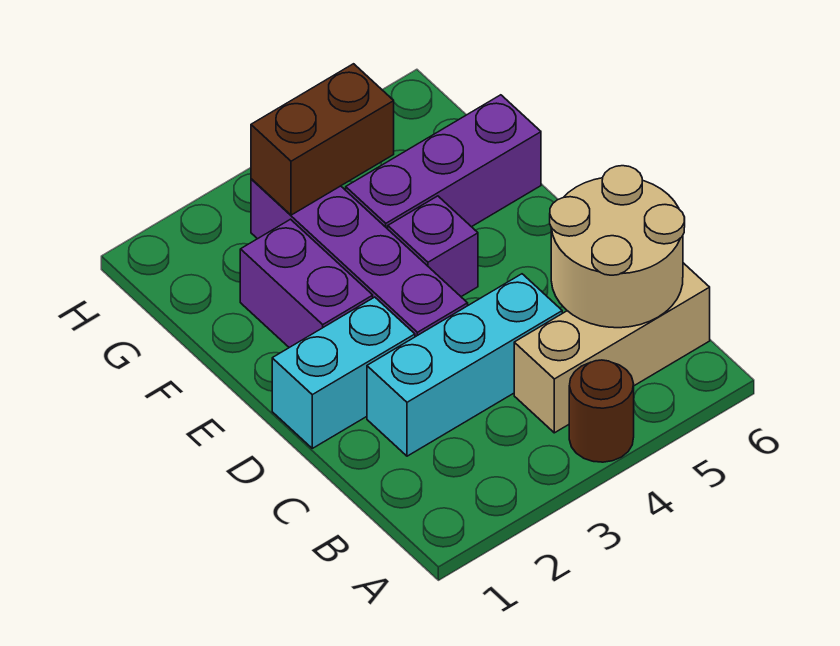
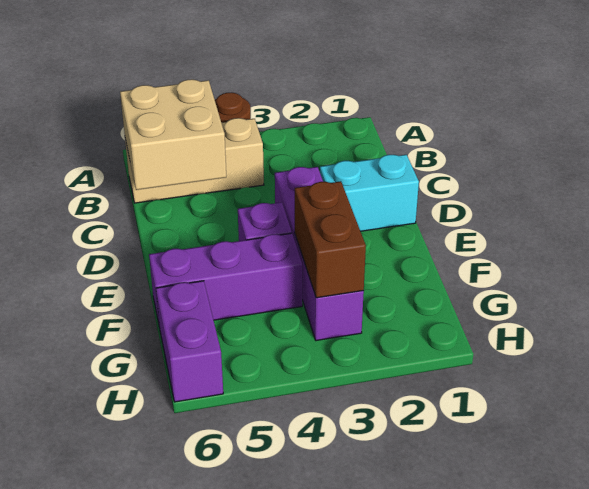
tan 2x2 round brick [550,166,685,328] -> tan 2x2 brick [120,79,226,190]
cyan 1x3 brick [367,274,562,456] -> none
purple 1x2 brick [240,219,373,348] -> purple 1x2 brick moved to [156,281,223,402]
brown 1x2 brick [251,64,394,215] -> brown 1x2 brick turned to [295,181,366,298]

